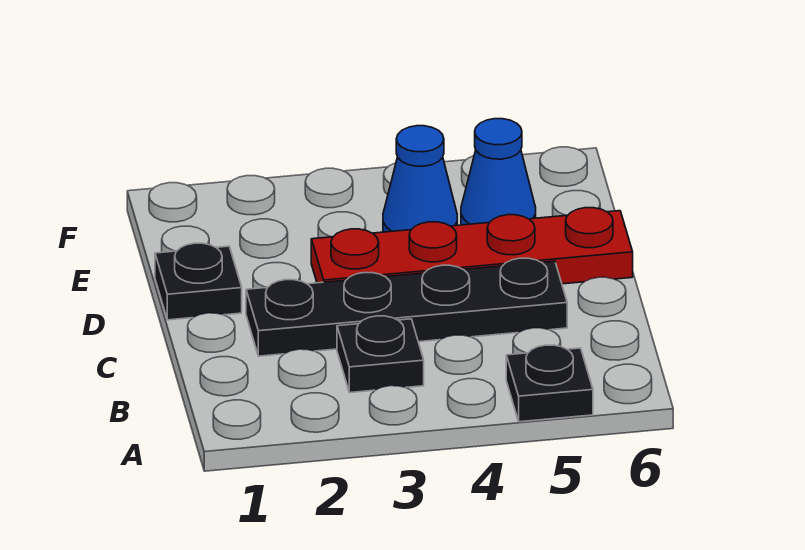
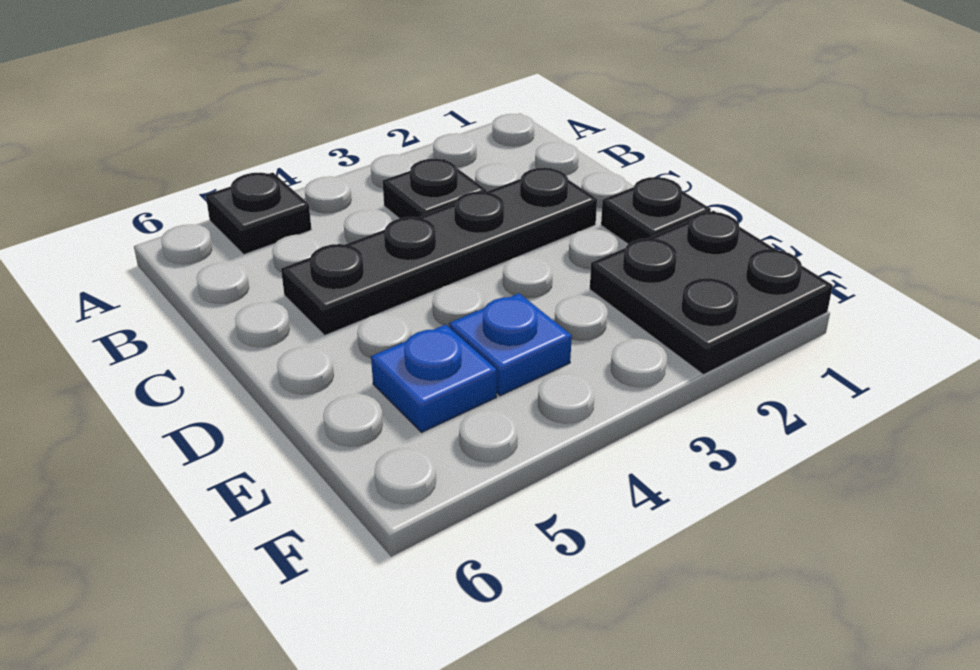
red 1x4 plate [311,208,633,284] -> none
none -> black 2x2 plate [590,211,833,375]
blue 1x1 cone [383,126,457,232] -> blue 1x1 plate [449,293,572,396]
blue 1x1 cone [461,119,536,225] -> blue 1x1 plate [371,325,497,432]

